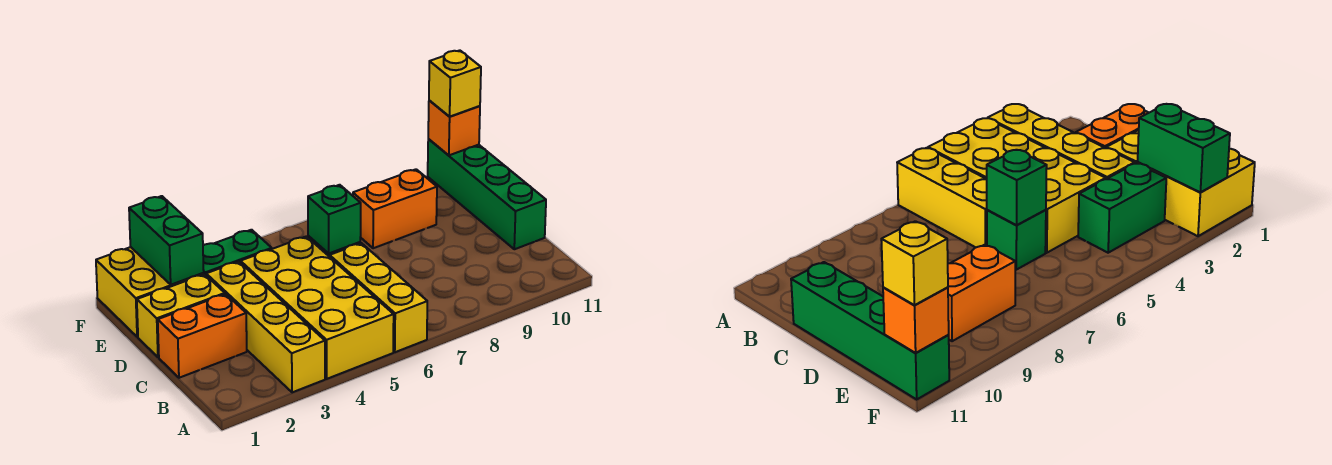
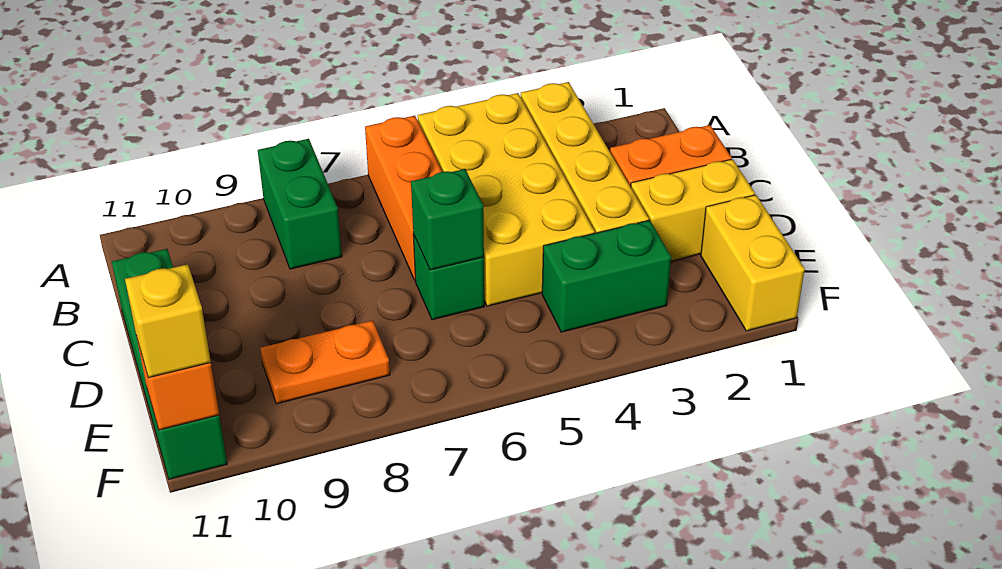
yellow 1x3 brick [330,243,427,352] -> orange 1x3 brick [365,116,442,281]
yellow 2x2 brick [96,247,204,337] -> yellow 1x2 brick [701,195,805,331]
green 1x2 brick [129,196,204,285] -> green 1x2 brick moved to [258,139,342,269]
orange 1x2 brick [353,169,437,248] -> orange 1x2 plate [260,320,390,404]

